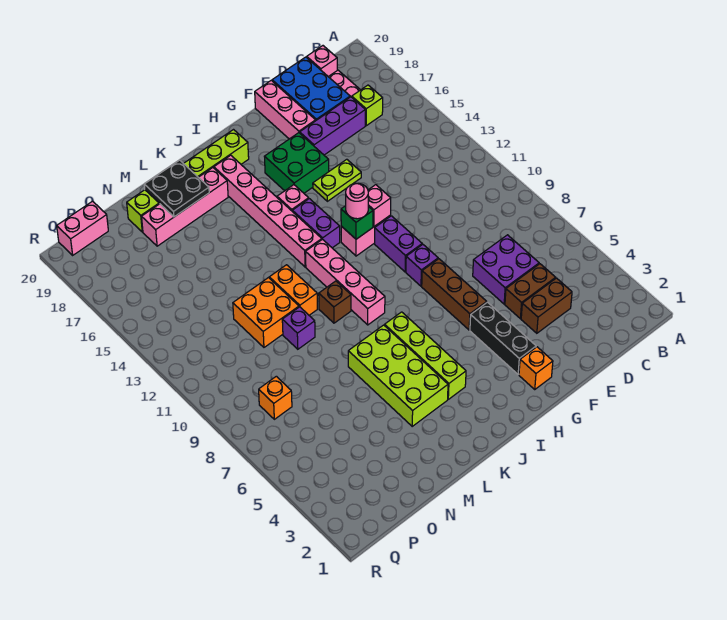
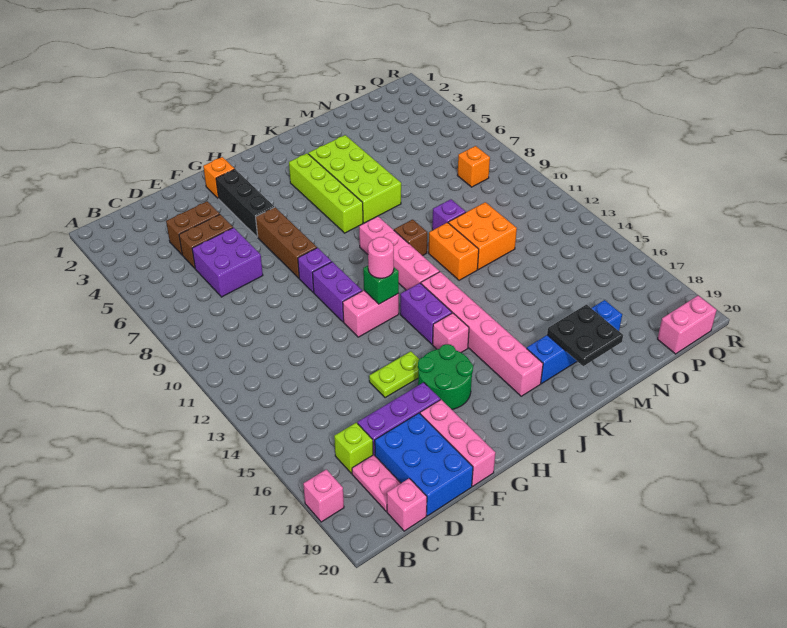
pink 1x1 brick [368,185,391,227] -> pink 1x1 brick moved to [303,469,344,522]
green 2x2 brick [264,133,329,193] -> green 2x2 round brick [418,344,473,409]
lime 1x6 brick [127,130,249,232] -> none
pink 1x4 brick [142,168,228,246] -> blue 1x4 brick [527,300,622,384]

